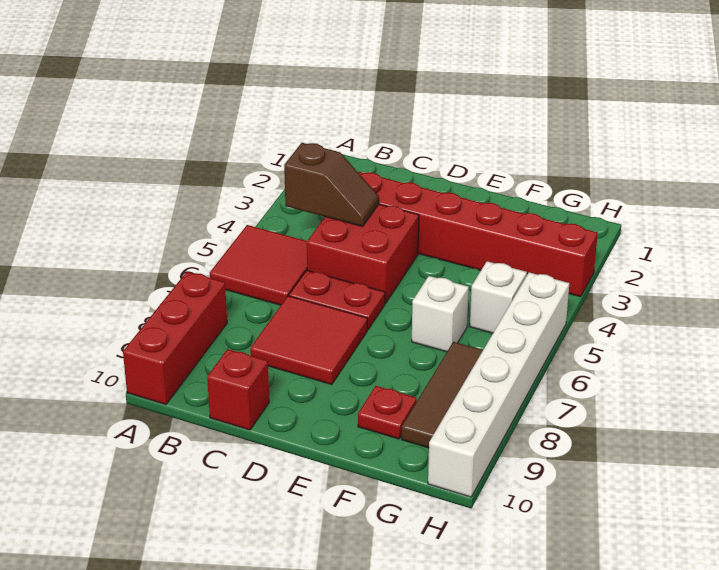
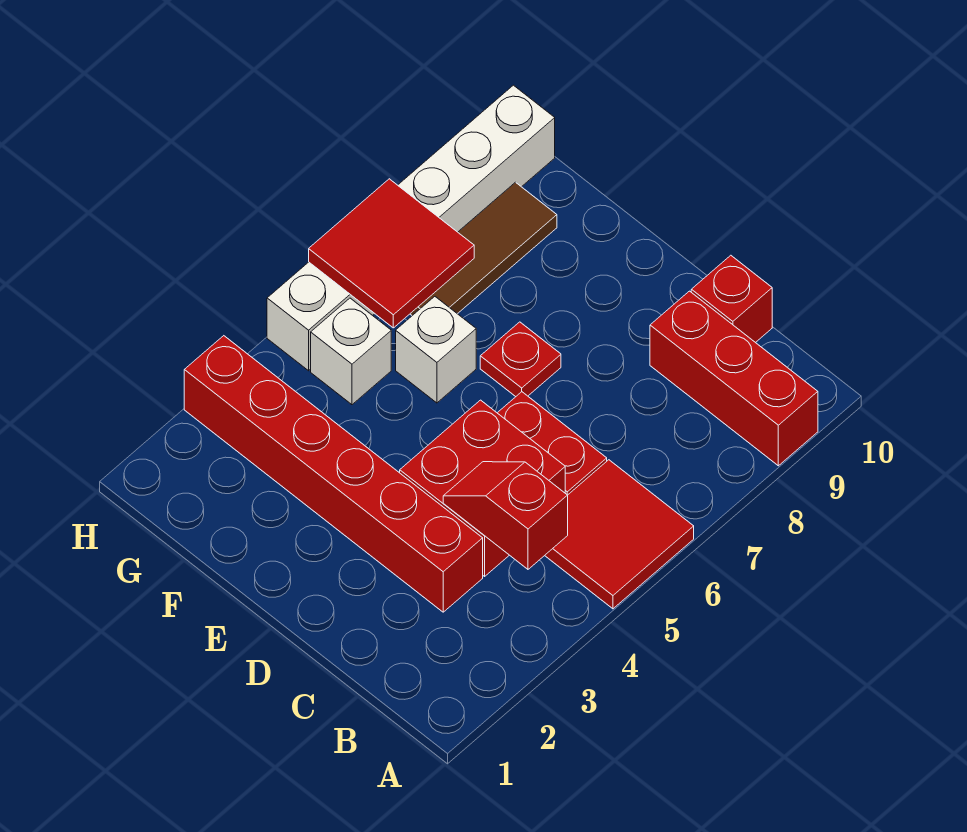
red 1x3 brick [123,272,227,405] -> red 1x3 brick turned to [650,291,818,466]
brown 1x2 slope [284,143,379,227] -> red 1x2 slope [443,462,568,569]
red 2x2 tile [250,296,367,385] -> red 2x2 tile moved to [309,179,474,328]
red 1x1 plate [358,386,417,439] -> red 1x1 plate moved to [480,322,561,397]

